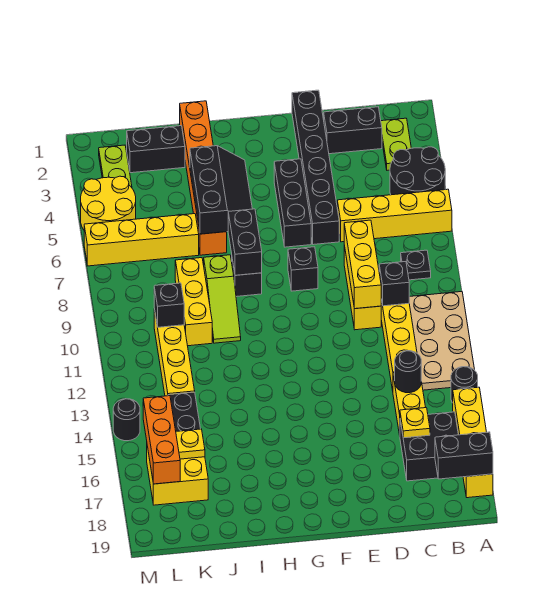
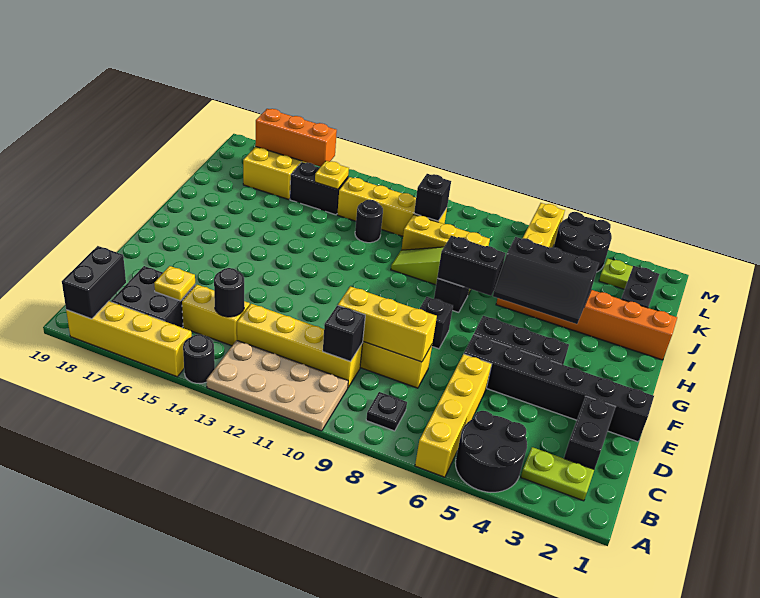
yellow 1x1 plate [176,429,205,459] -> yellow 1x1 plate moved to [315,161,349,189]
yellow 2x2 round brick [81,176,136,230] -> black 2x2 round brick [554,212,612,272]
black 1x1 round brick [113,399,140,441] -> black 1x1 round brick moved to [355,200,383,243]

